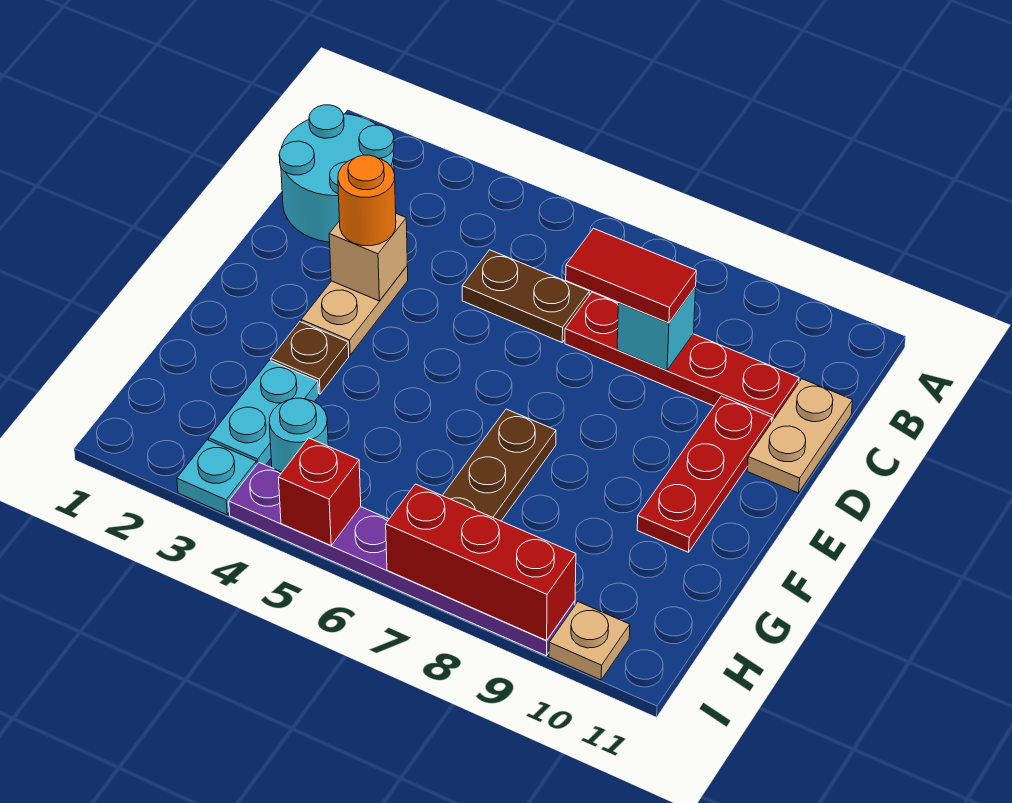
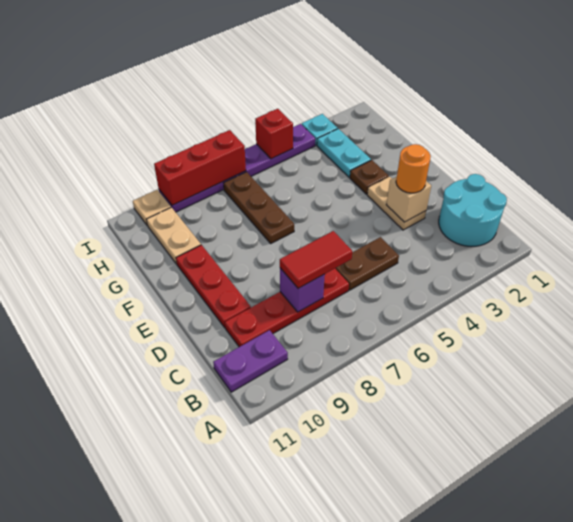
none -> purple 1x2 plate [213,330,288,392]
cyan 1x1 brick [617,287,696,370] -> purple 1x1 brick [280,268,325,312]
tan 1x2 plate [747,379,853,493] -> tan 1x2 plate moved to [147,207,201,264]
cyan 1x1 round brick [269,398,328,472] -> none

